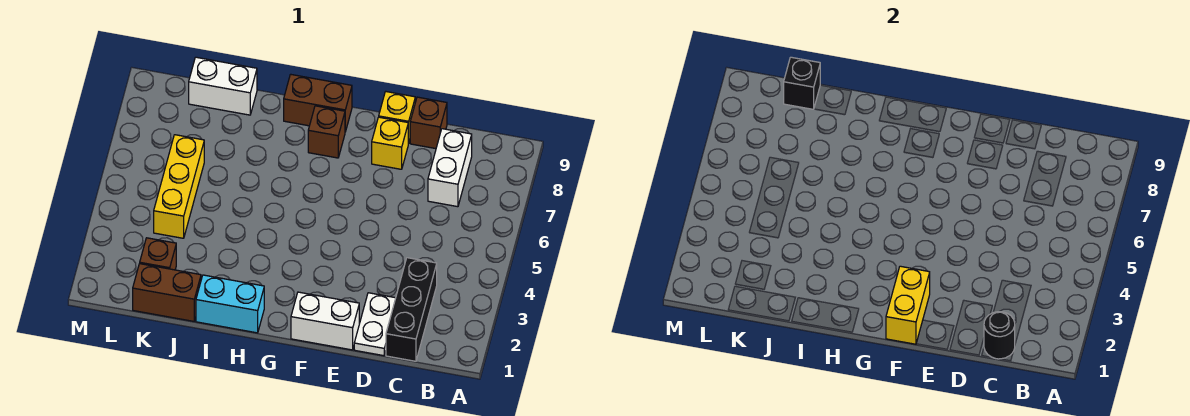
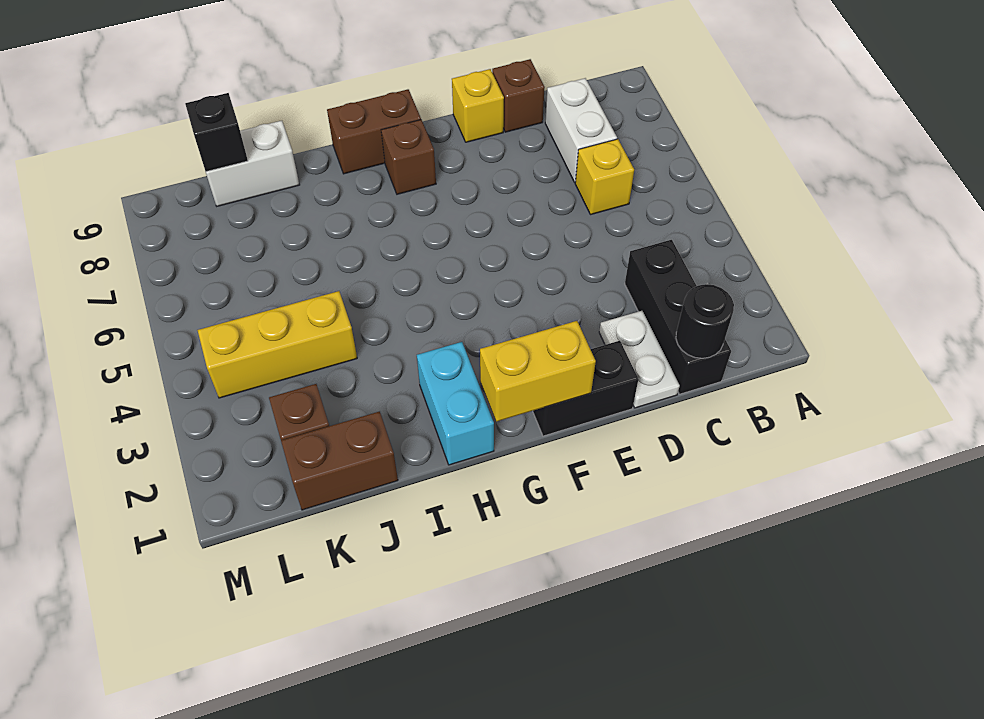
white 1x2 brick [291,292,359,350] -> black 1x2 brick [533,341,638,436]
yellow 1x1 brick [372,117,409,169] -> yellow 1x1 brick moved to [575,139,634,215]
yellow 1x2 brick [886,266,930,344] -> yellow 1x2 brick turned to [480,321,596,422]
cyan 1x2 brick [196,275,264,333] -> cyan 1x2 brick turned to [417,342,494,465]
yellow 1x3 brick [154,135,204,238] -> yellow 1x3 brick turned to [198,291,357,398]

